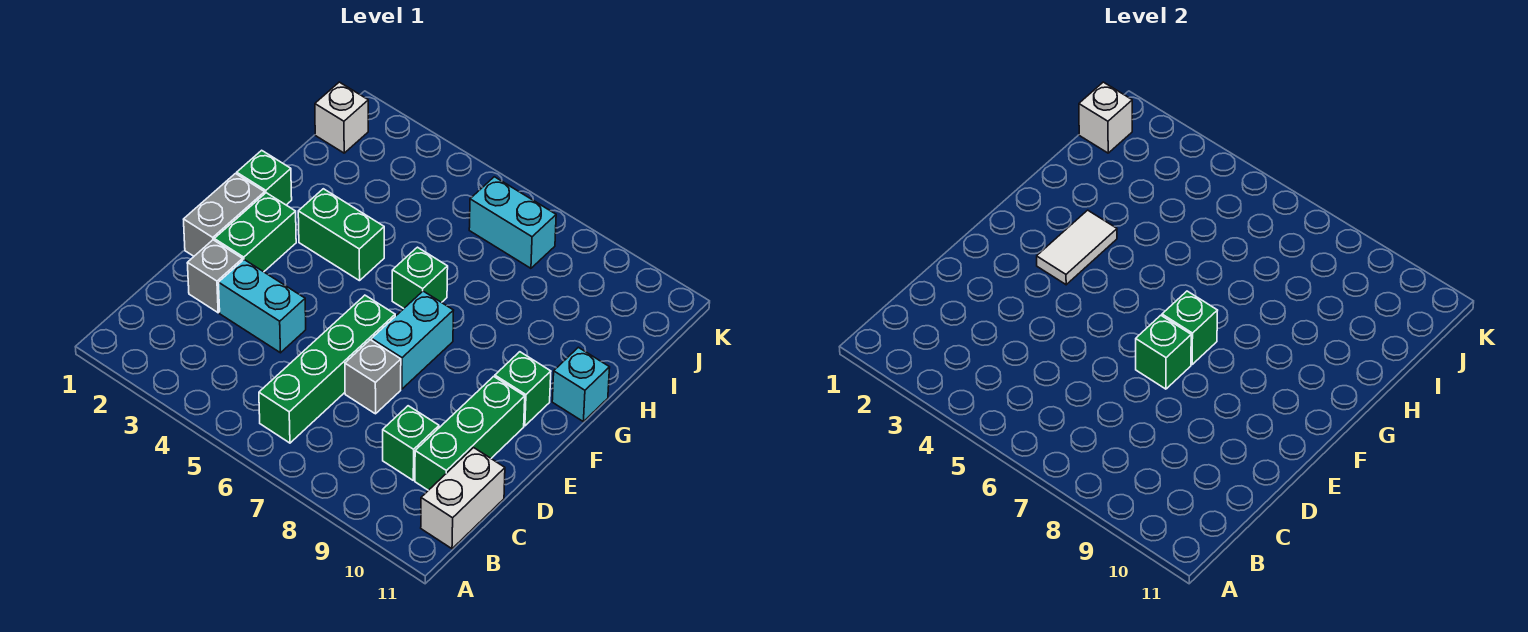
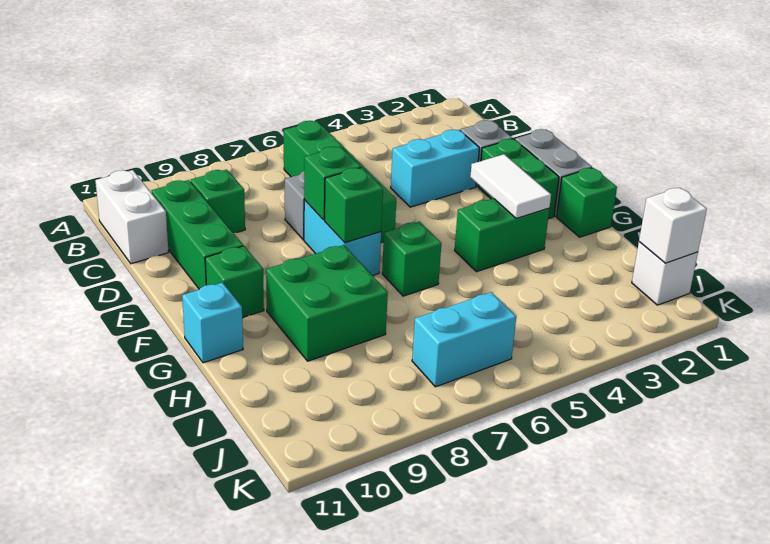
none -> green 2x2 brick [266,245,388,361]

